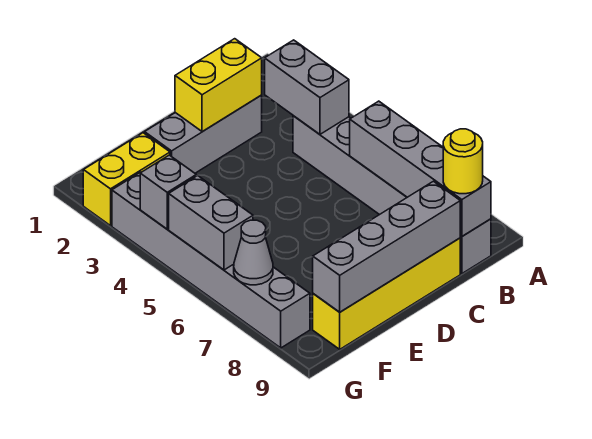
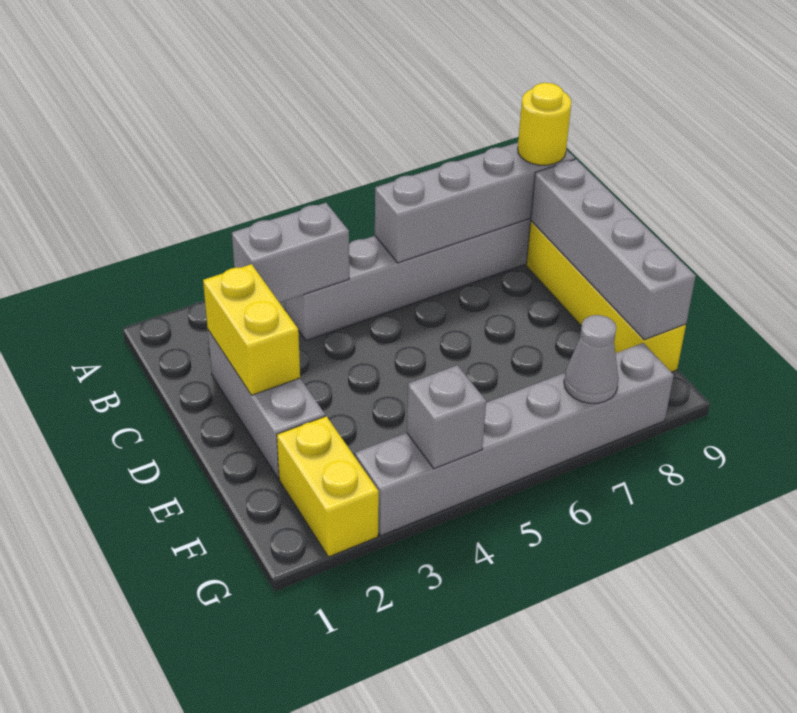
grey 1x2 brick [169,176,253,270] -> none

